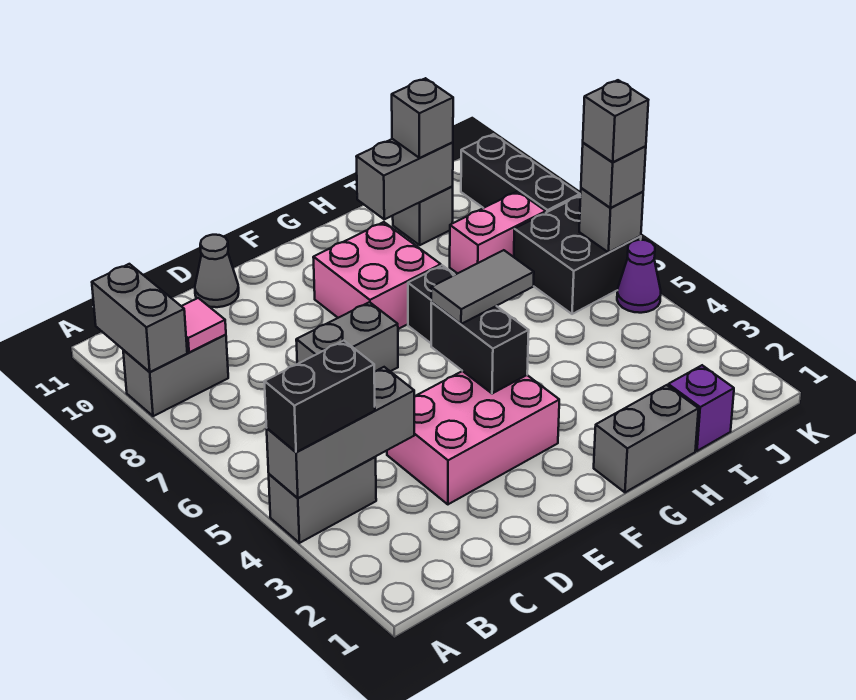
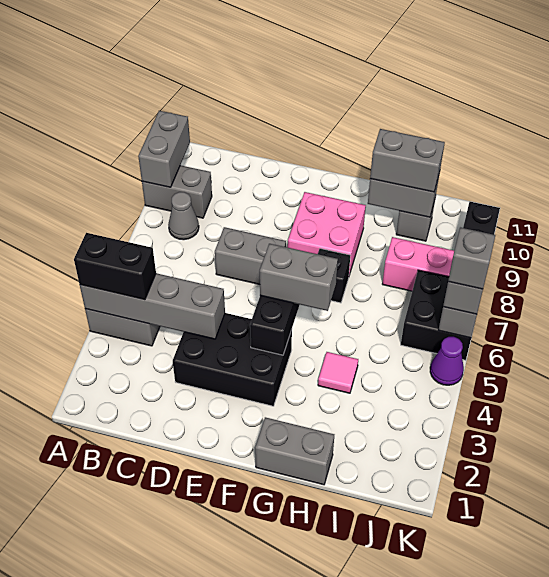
grey 1x3 brick [267,367,415,498] -> grey 1x4 brick [80,273,225,339]
pink 1x1 tile [182,298,226,352] -> pink 1x1 tile moved to [318,352,358,393]
pink 2x3 brick [387,371,559,504] -> black 2x3 brick [173,313,292,406]
grey 1x1 cone [195,235,239,307] -> grey 1x1 cone moved to [168,192,199,240]
grey 1x2 tile [431,250,534,324] -> grey 1x2 brick [260,244,338,311]
purple 1x1 brick [668,365,734,451] -> none
grey 1x1 brick [392,78,453,158] -> grey 1x2 brick [370,129,445,192]

